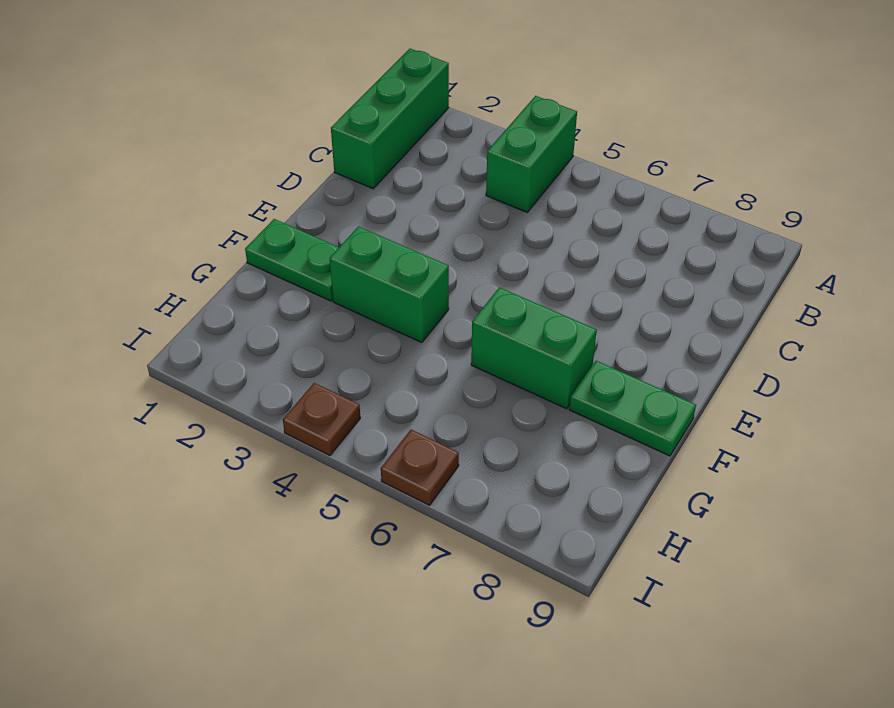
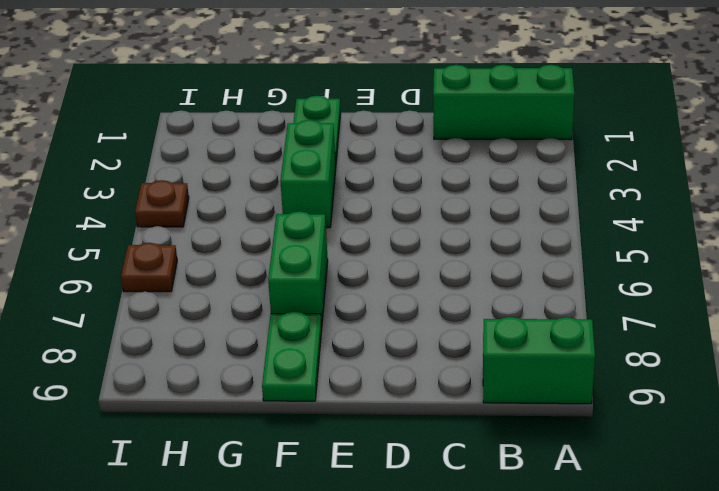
green 1x2 brick [486,96,577,212] -> green 1x2 brick moved to [483,317,595,404]

